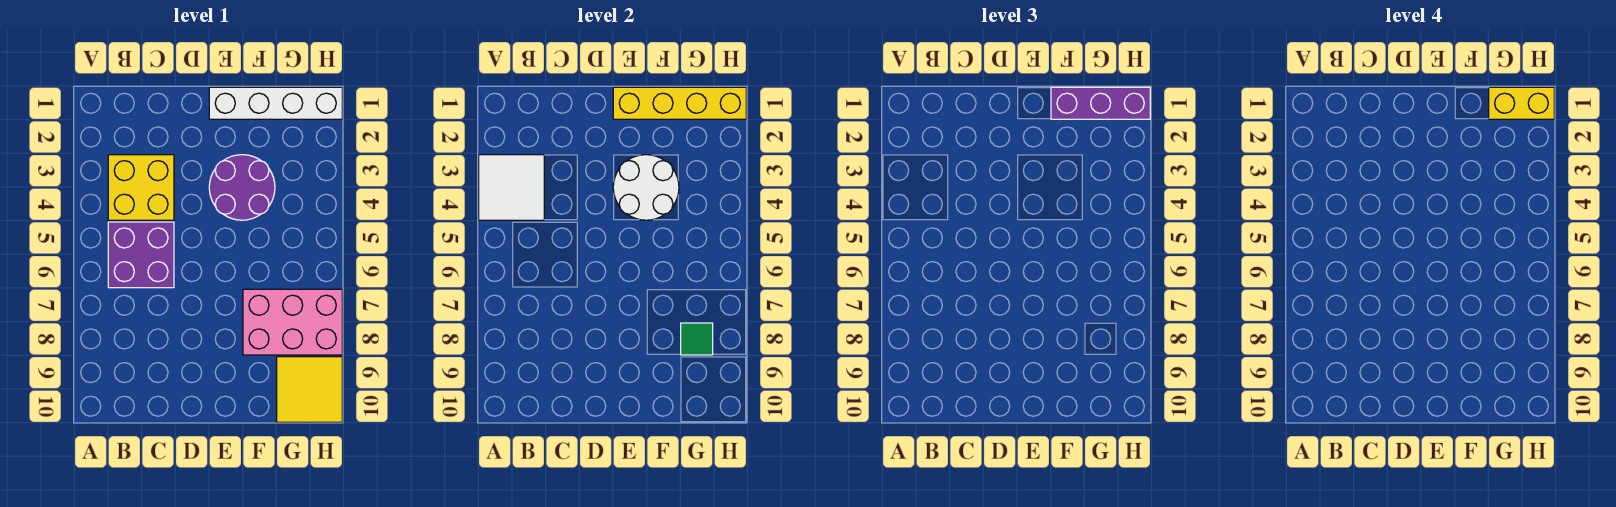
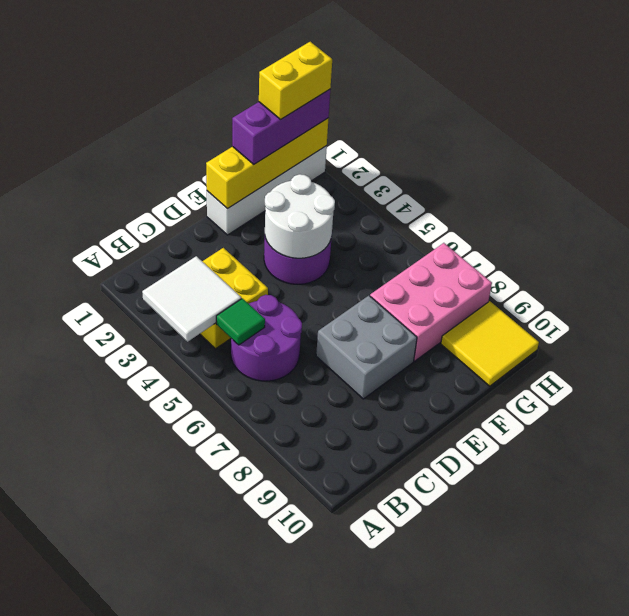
purple 2x2 brick [108,222,174,288] -> purple 2x2 round brick [231,295,302,381]
none -> grey 2x2 brick [316,296,417,399]
green 1x1 tile [681,323,713,355] -> green 1x1 tile moved to [216,298,265,345]

